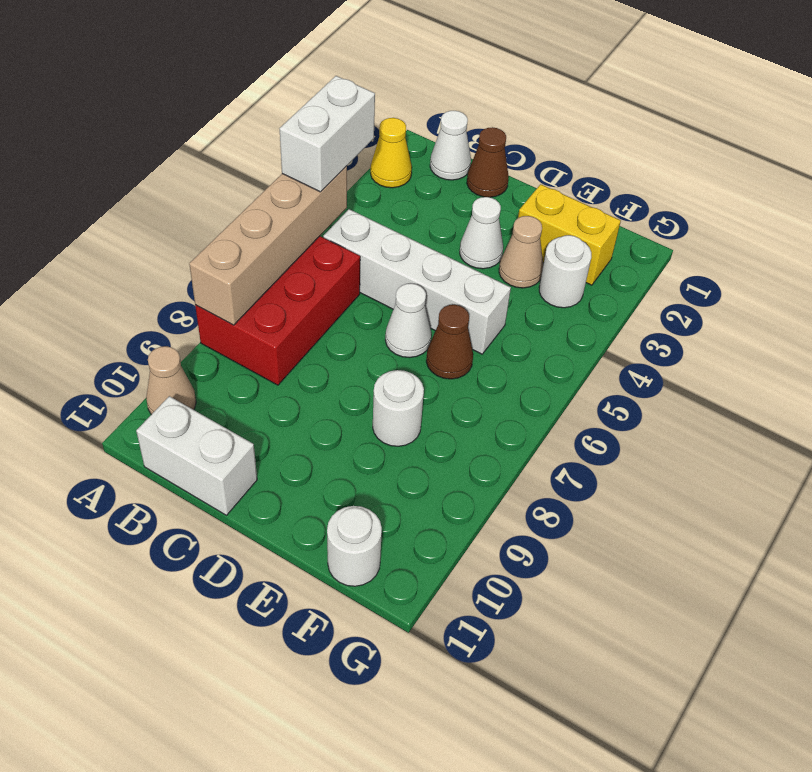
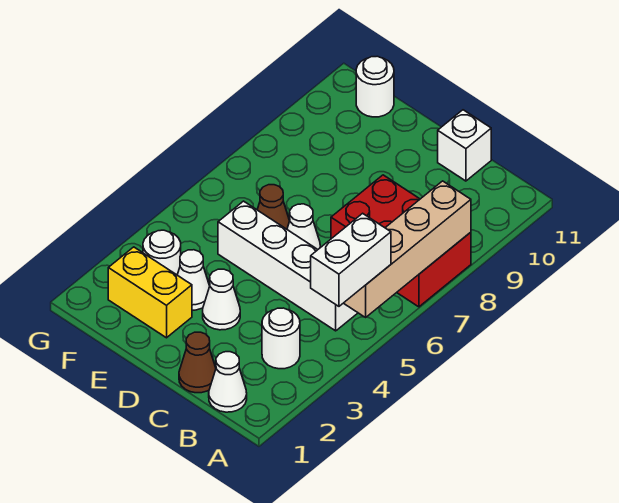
yellow 1x1 cone [370,118,412,188] -> none
red 2x3 brick [195,236,360,385] -> red 2x3 brick turned to [331,175,471,307]
tan 1x1 cone [146,346,196,415] -> none
white 1x2 brick [136,396,257,515] -> white 1x1 brick [438,110,491,181]
tan 1x1 cone [499,216,543,288] -> white 1x1 cone [177,250,210,310]
white 1x1 round brick [373,370,424,446] -> white 1x1 round brick moved to [262,308,300,369]

